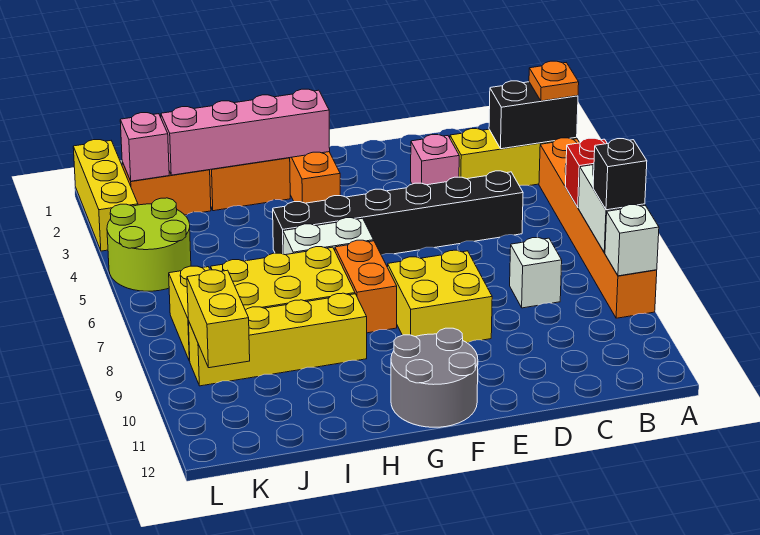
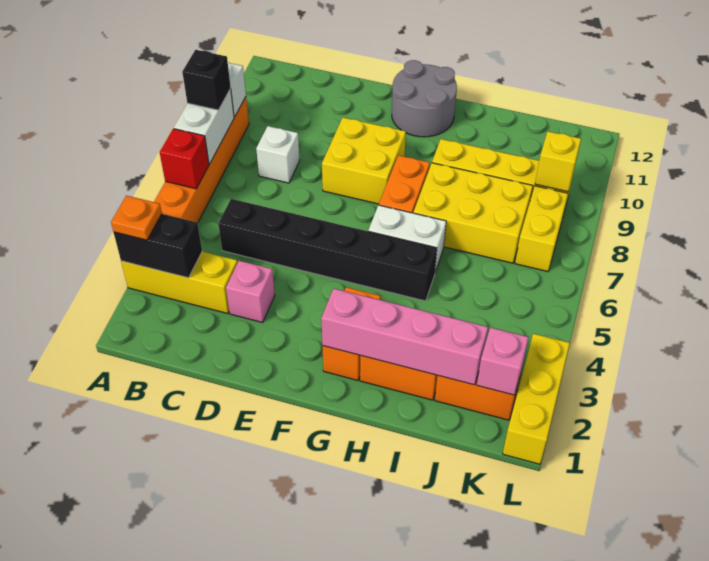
lime 2x2 round brick [107,198,191,291] -> none
yellow 1x2 brick [187,270,250,368] -> yellow 1x1 brick [535,131,581,192]

